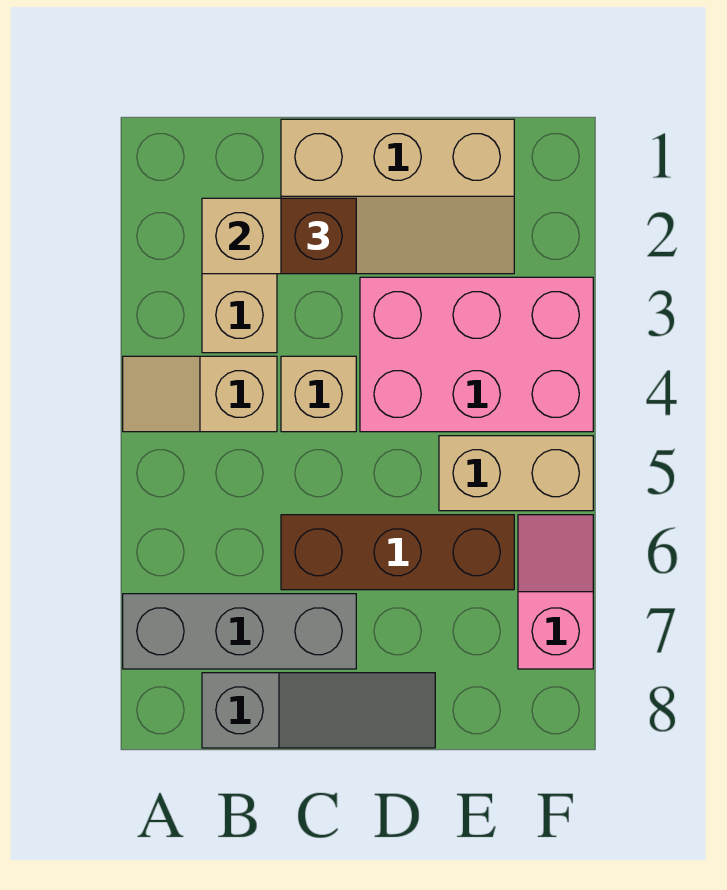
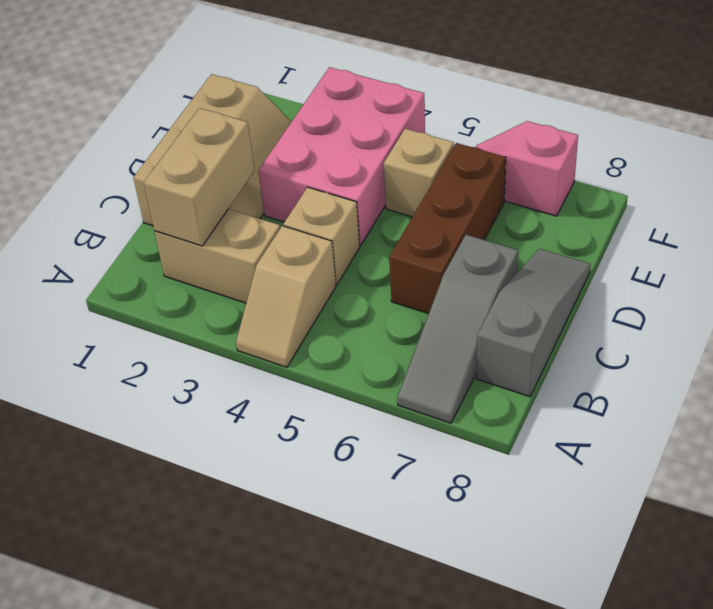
grey 1x3 brick [123,594,356,669] -> grey 1x3 slope [397,235,518,423]
brown 1x1 brick [281,198,356,274] -> none
tan 1x2 brick [439,436,593,511] -> tan 1x1 brick [384,129,454,217]

